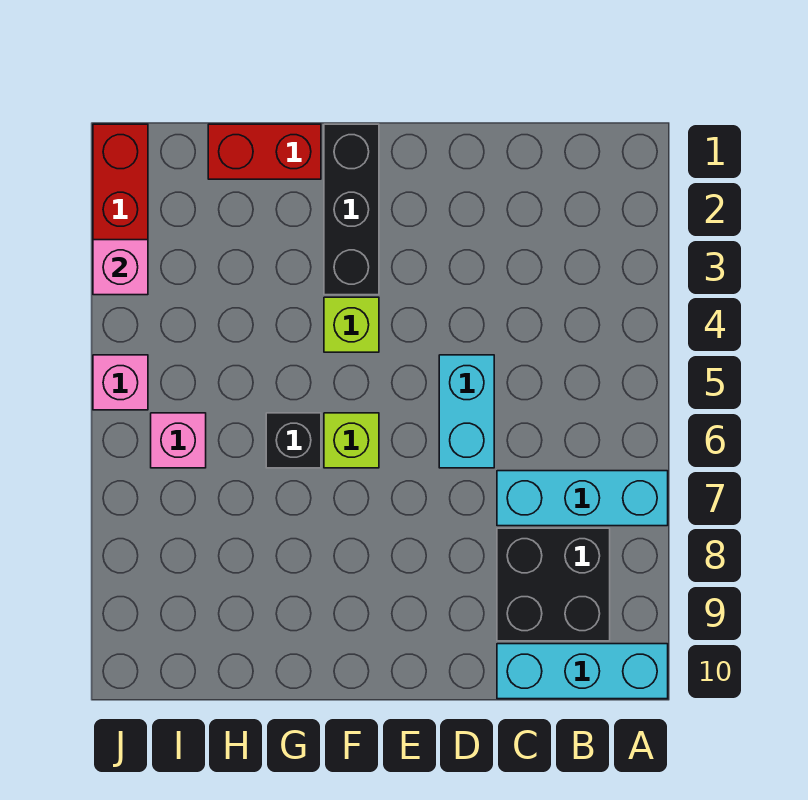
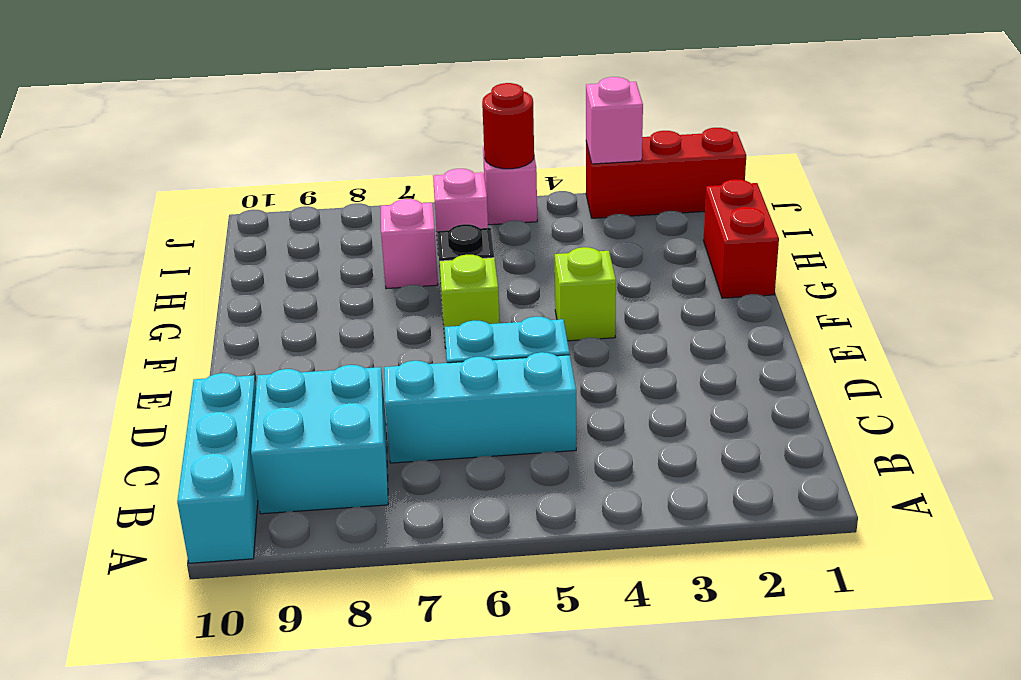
cyan 1x3 brick [497,471,668,526] -> cyan 1x3 brick turned to [384,352,576,463]
black 2x2 brick [497,528,610,641] -> cyan 2x2 brick [251,365,388,514]
black 1x3 brick [324,124,379,295] -> none
none -> pink 1x1 brick [380,199,438,289]
none -> red 1x1 round brick [482,83,534,169]

